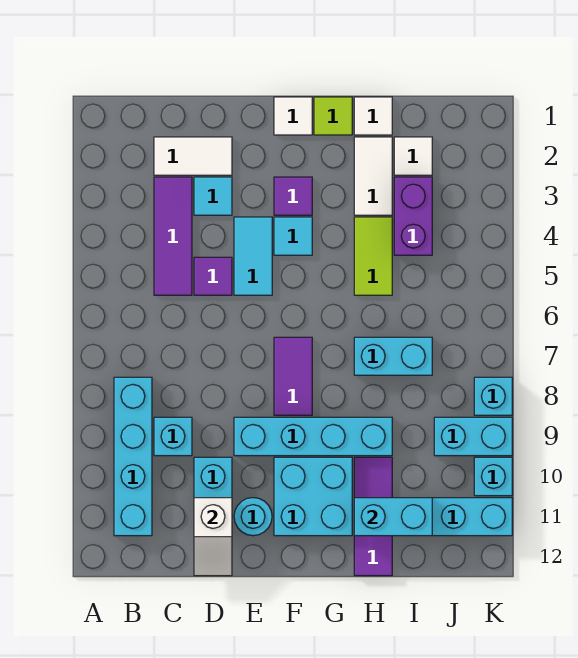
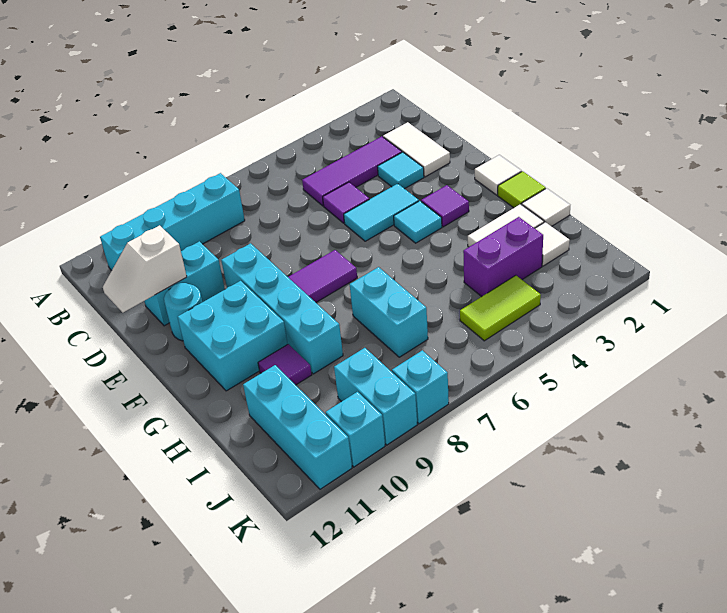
cyan 1x1 brick [154,417,192,456] -> none
lime 1x2 tile [354,217,392,295] -> lime 1x2 tile moved to [460,275,541,341]
purple 1x3 tile [354,457,392,576] -> purple 1x1 tile [258,344,312,385]
cyan 1x2 brick [354,498,432,536] -> none

